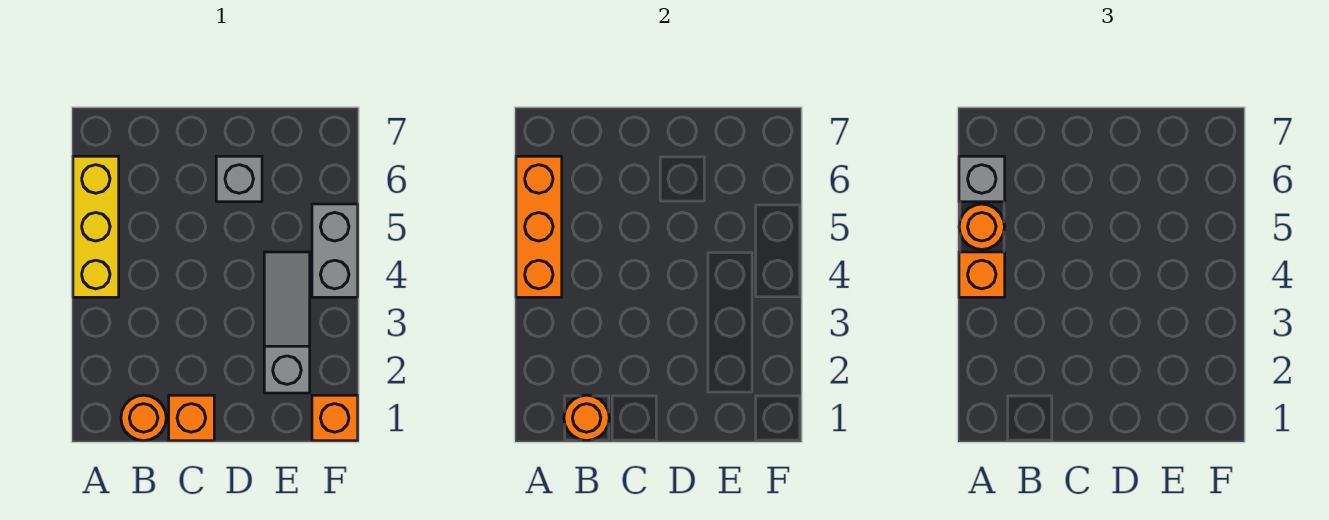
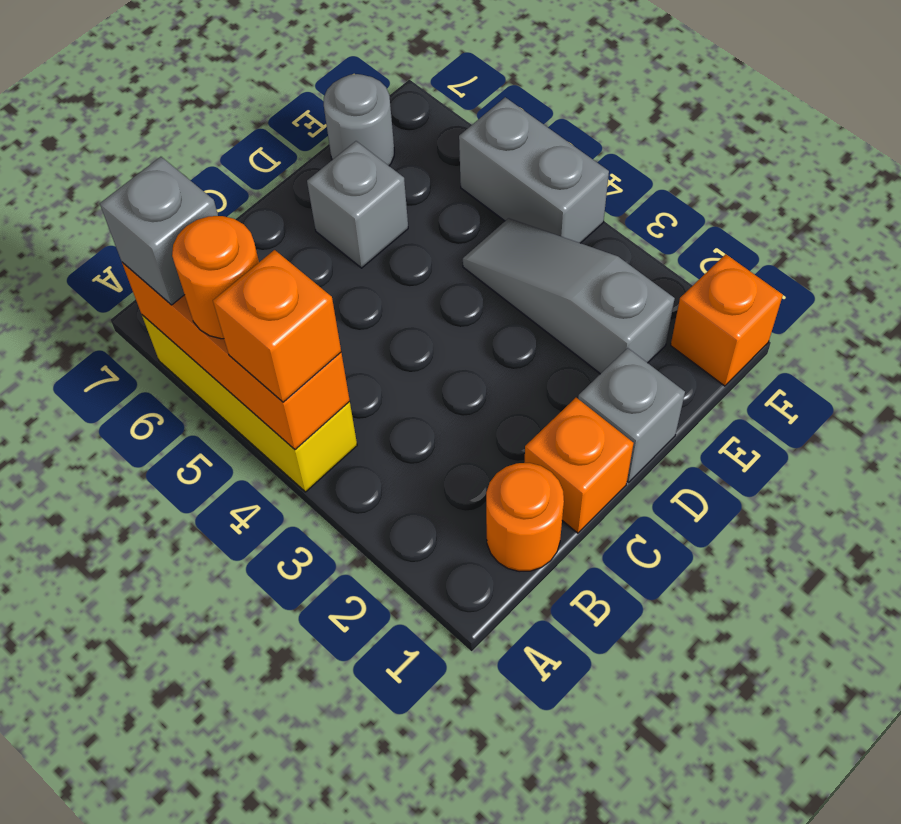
orange 1x1 round brick [564,395,609,441] -> none
none -> grey 1x1 brick [578,348,685,482]
none -> grey 1x1 round brick [324,74,394,166]

